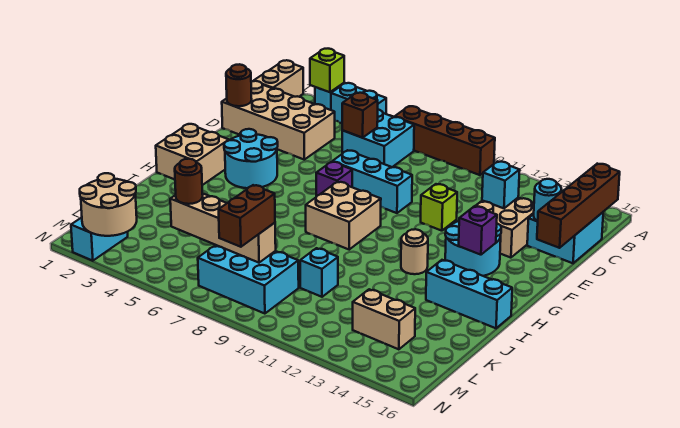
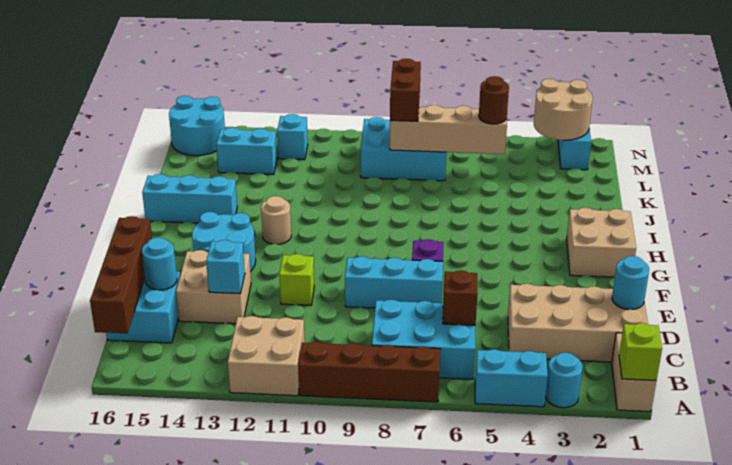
lime 1x1 brick [310,49,344,92] -> lime 1x1 brick moved to [619,323,662,380]
cyan 2x2 brick [342,110,414,167] -> cyan 2x3 brick [372,300,475,379]
brown 1x1 round brick [226,64,252,106] -> cyan 1x1 round brick [612,256,649,310]
cyan 2x2 round brick [224,129,278,188] -> cyan 2x2 round brick moved to [169,96,225,156]
tan 2x2 brick [306,182,381,249] -> tan 2x2 brick moved to [228,316,305,396]
purple 1x1 brick [459,206,497,255] -> none
cyan 1x1 brick [300,248,338,297] -> cyan 1x1 brick moved to [277,114,308,160]
tan 1x2 brick [353,289,415,349] -> cyan 1x2 brick [216,127,277,174]

